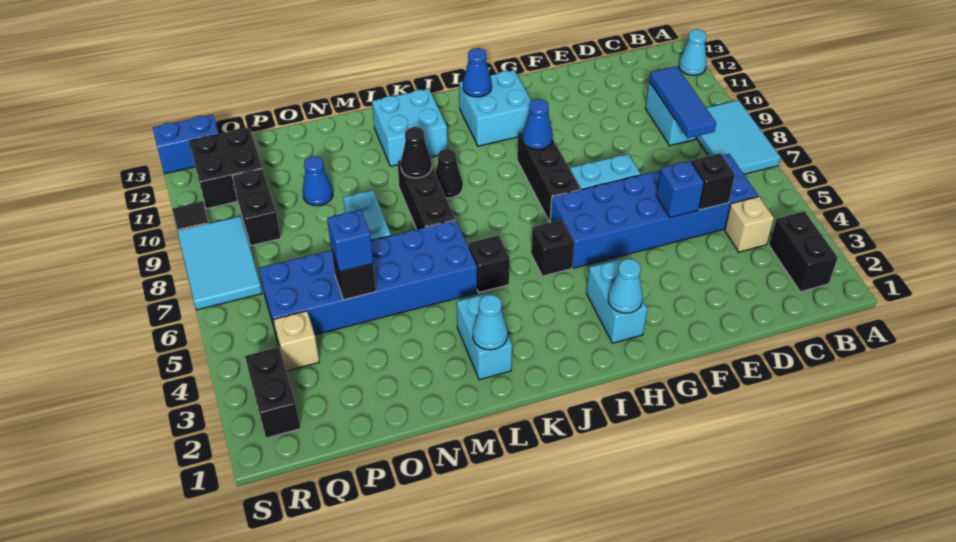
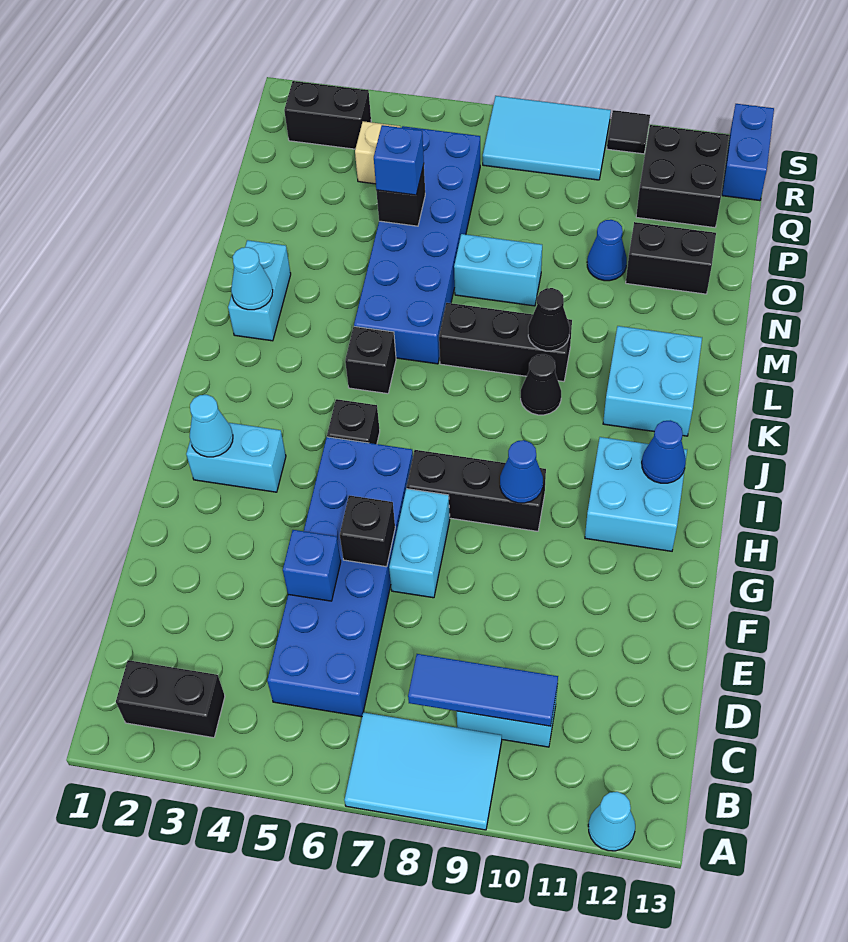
tan 1x1 brick [725,197,774,252] -> none
black 1x1 brick [691,153,735,210] -> black 1x1 brick moved to [340,495,395,567]
cyan 1x2 brick [457,293,512,380] -> cyan 1x2 brick turned to [228,240,291,341]
black 1x2 brick [232,169,281,246] -> black 1x2 brick moved to [626,222,716,294]

